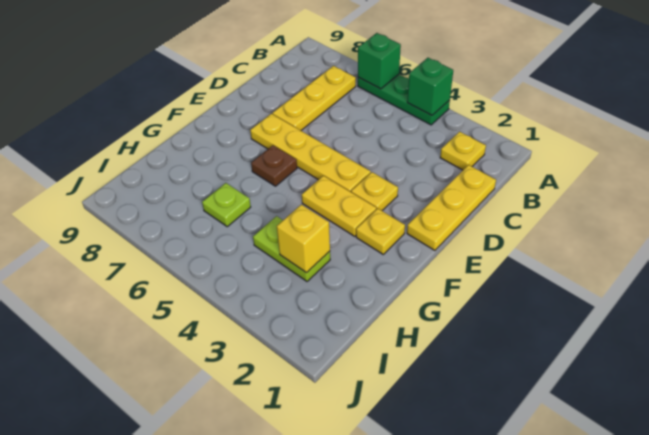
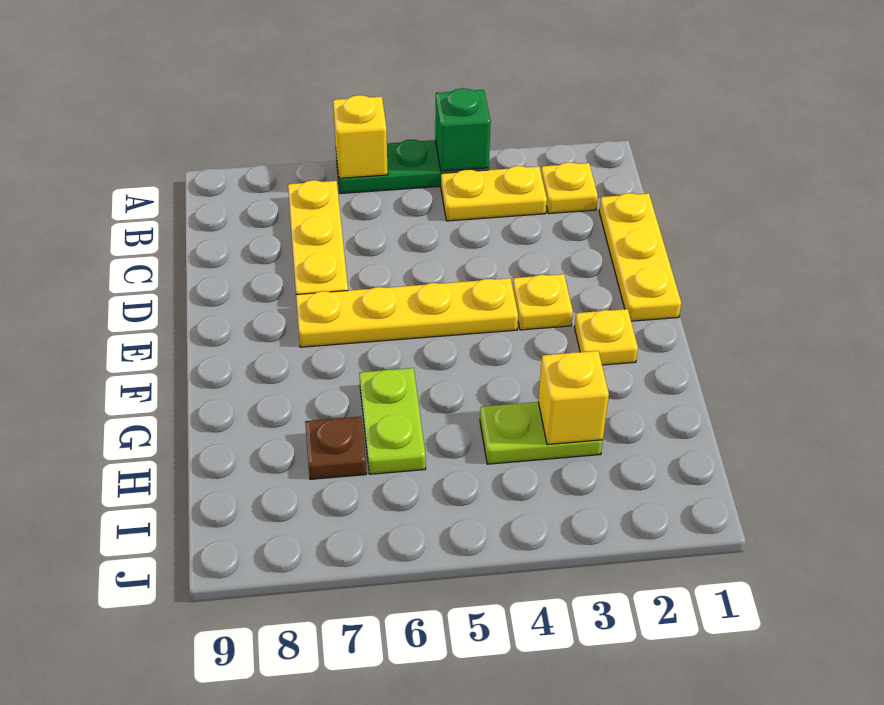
green 1x1 brick [358,33,401,89] -> yellow 1x1 brick [333,95,388,178]
yellow 1x2 plate [302,176,376,236] -> yellow 1x2 plate moved to [441,166,547,221]
brown 1x1 plate [251,145,297,186] -> brown 1x1 plate moved to [305,417,366,479]
lime 1x1 plate [202,183,251,227] -> lime 1x2 plate [359,368,426,474]

